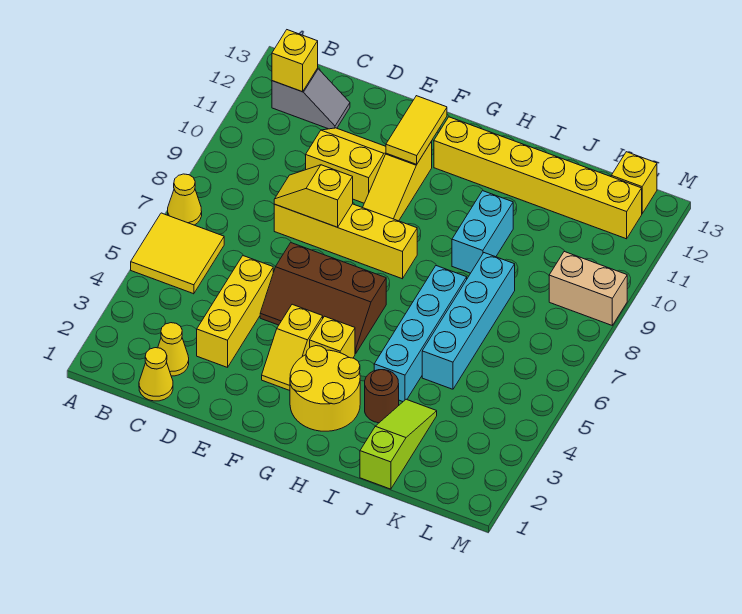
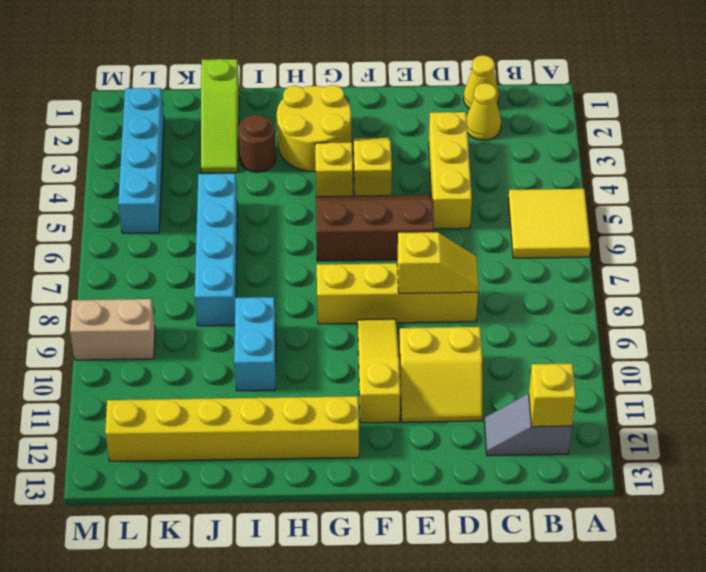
yellow 1x1 cone [168,174,202,225] -> none
yellow 1x2 tile [386,96,447,164] -> none
cyan 1x4 brick [374,266,467,402] -> cyan 1x4 brick moved to [118,88,164,233]
yellow 1x1 brick [611,152,657,213] -> none

